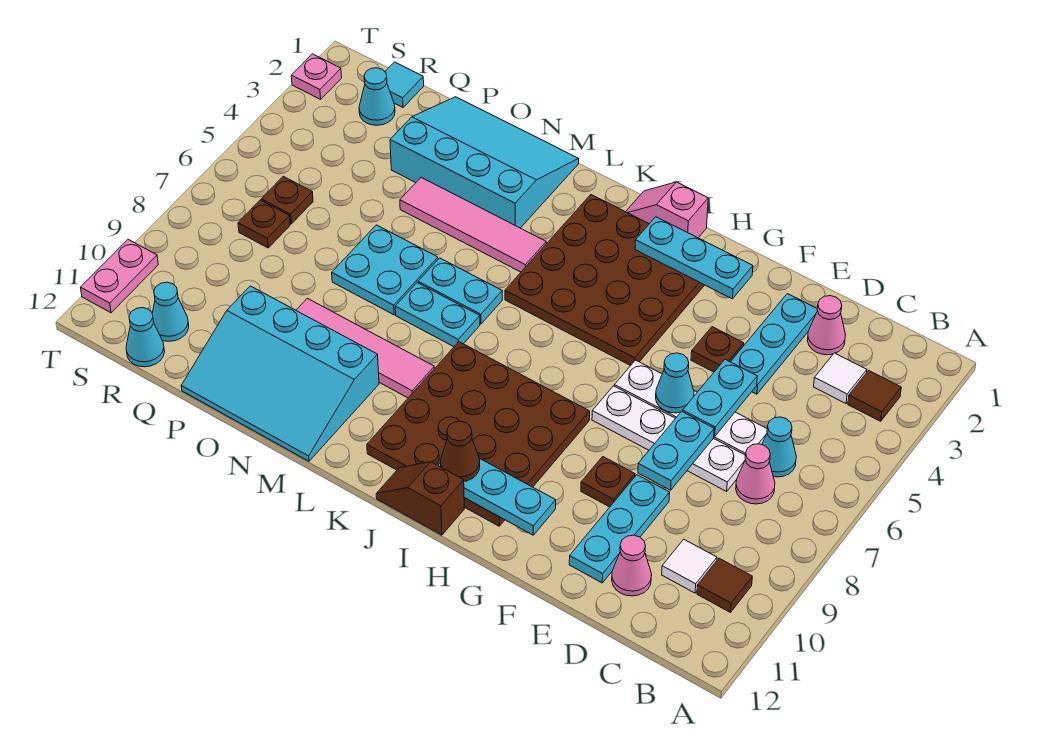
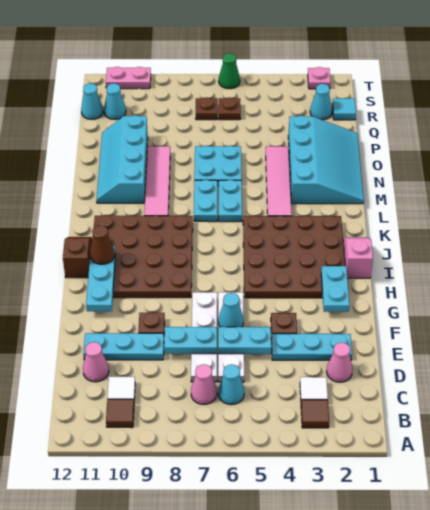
cyan 1x3 plate [635,217,753,299] -> cyan 1x2 plate [321,266,349,312]
cyan 3x4 slope [181,286,379,461] -> cyan 2x4 slope [97,115,148,203]
none -> green 1x1 cone [219,53,240,89]

